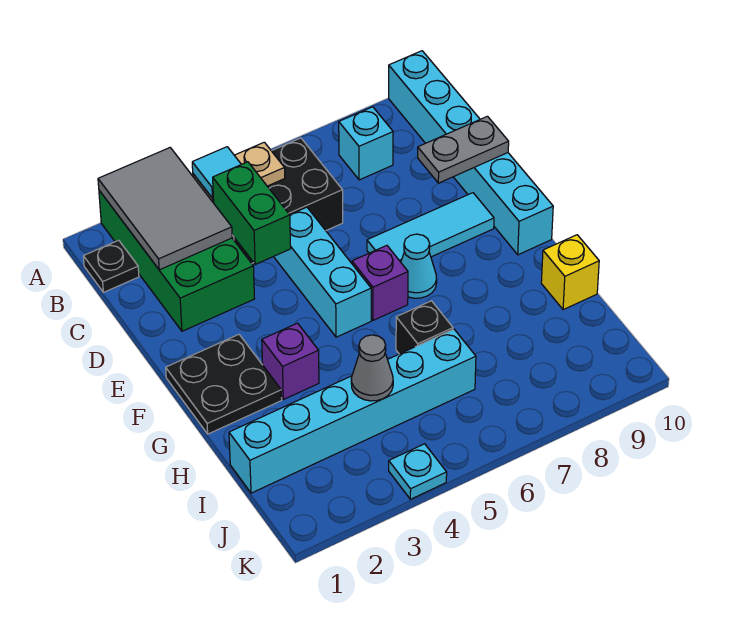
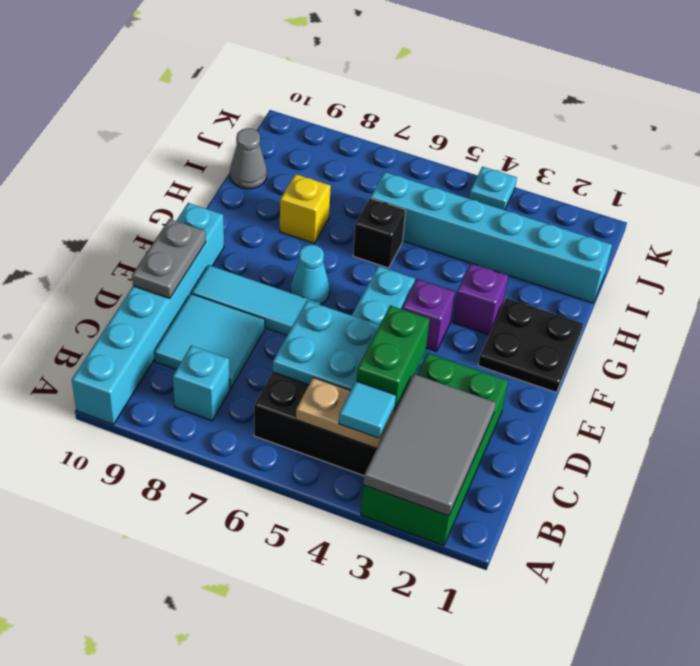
black 1x1 plate [83,240,139,292] -> none
none -> cyan 2x2 plate [273,301,380,390]
none -> cyan 2x2 tile [154,294,265,389]
grey 1x2 plate [418,116,509,183] -> grey 1x2 plate turned to [132,219,206,298]
purple 1x1 brick [352,245,408,320] -> purple 1x1 brick moved to [403,279,455,352]
yellow 1x1 brick [541,235,599,310] -> yellow 1x1 brick moved to [280,174,331,243]
grey 1x1 cone [351,335,393,401] -> grey 1x1 cone moved to [230,128,267,189]

